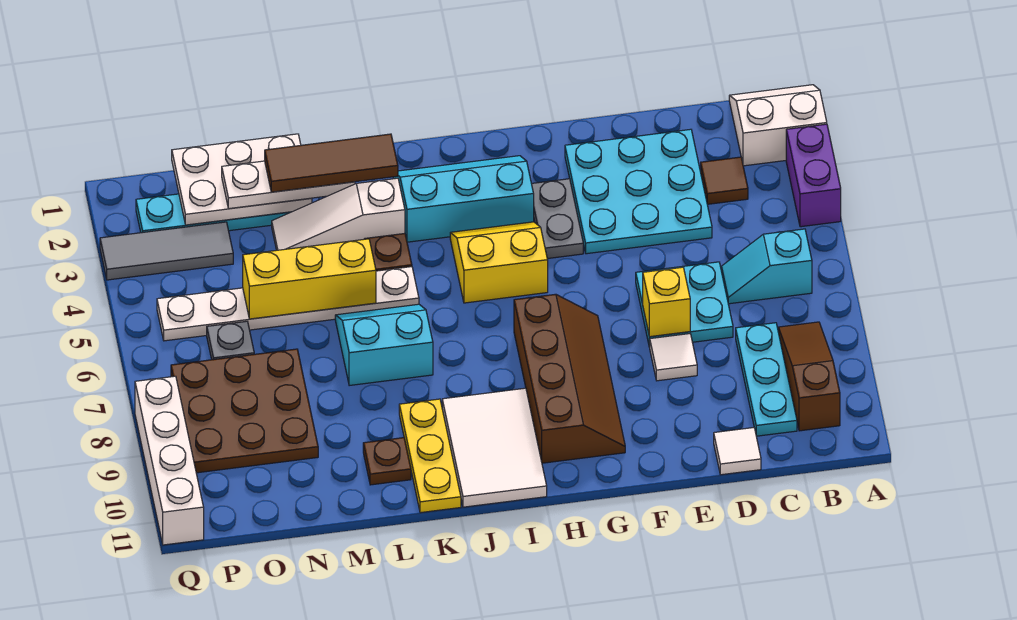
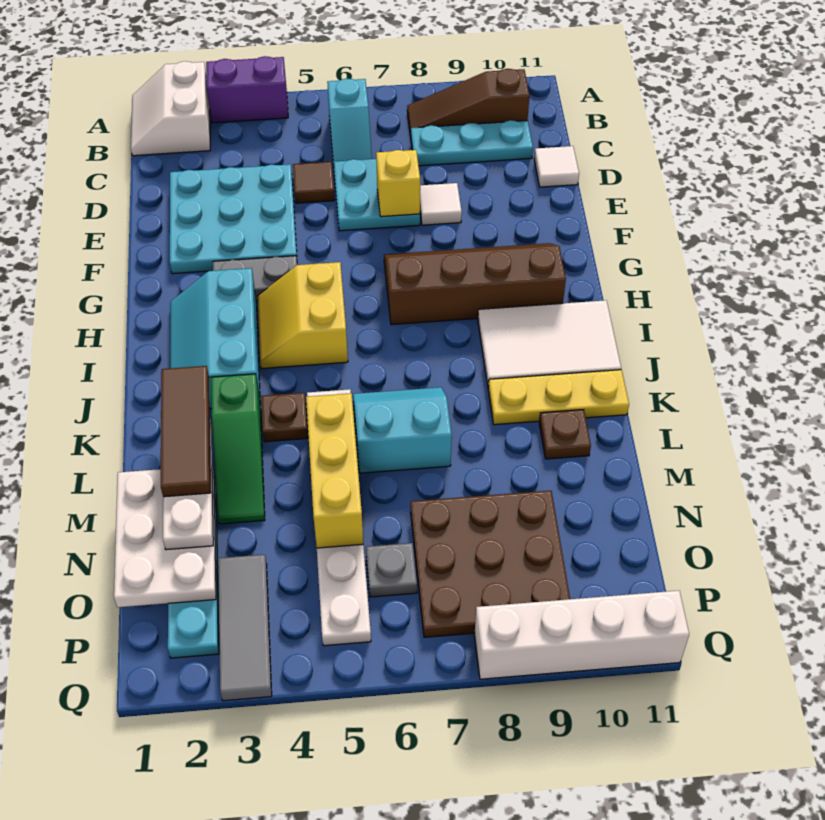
brown 1x1 tile [701,157,748,204] -> brown 1x1 tile moved to [293,162,335,203]
white 1x3 slope [272,178,405,250] -> green 1x3 slope [211,374,265,524]
cyan 2x2 slope [335,304,433,386] -> cyan 2x2 slope turned to [353,387,452,473]

